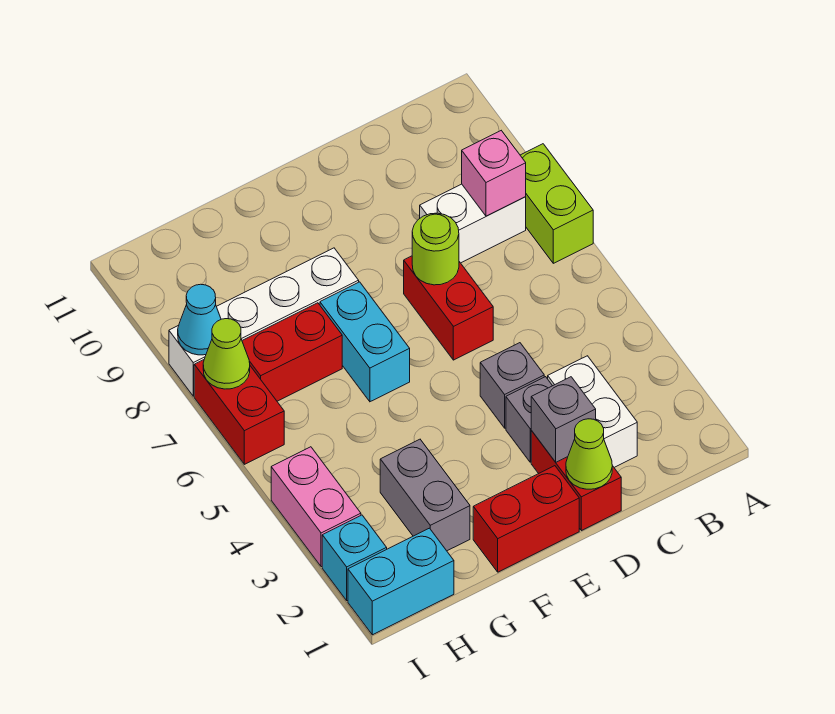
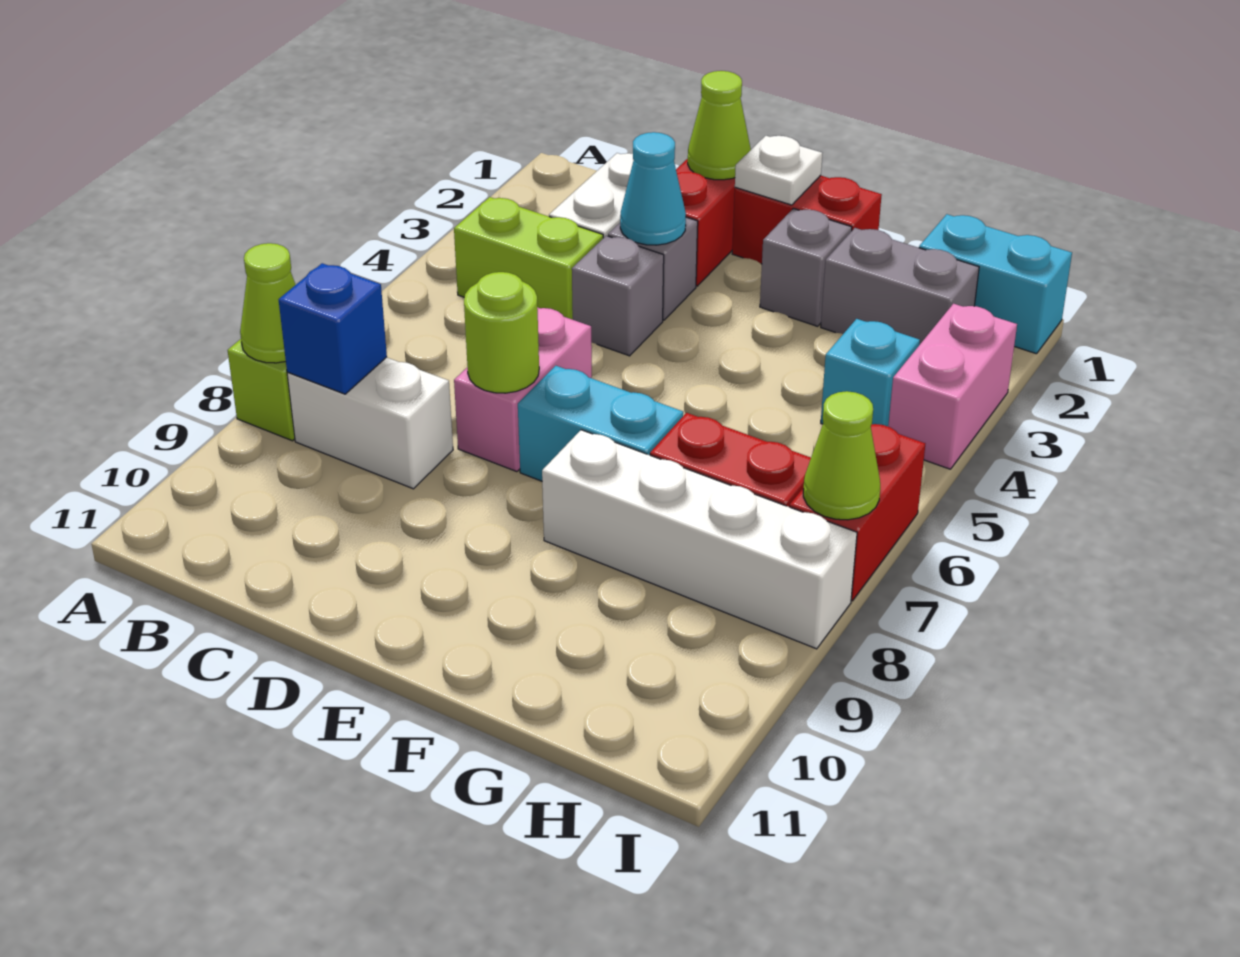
none -> lime 1x1 cone [240,243,296,363]
none -> lime 1x2 brick [454,197,603,320]
pink 1x1 brick [462,131,526,216] -> blue 1x1 brick [279,263,387,394]
grey 1x1 brick [531,377,596,462] -> grey 1x1 brick moved to [760,208,852,326]
red 1x2 brick [404,256,493,360] -> pink 1x2 brick [454,307,592,472]
none -> white 1x1 plate [735,136,822,205]
cyan 1x2 brick [320,282,410,402] -> cyan 1x2 brick turned to [518,366,683,481]
grey 1x2 brick [380,439,470,551] -> grey 1x2 brick turned to [821,228,979,345]
cyan 1x1 brick [322,515,387,601] -> cyan 1x1 brick moved to [821,319,920,426]
cyan 1x1 cone [178,284,221,355] -> cyan 1x1 cone moved to [620,132,686,245]

